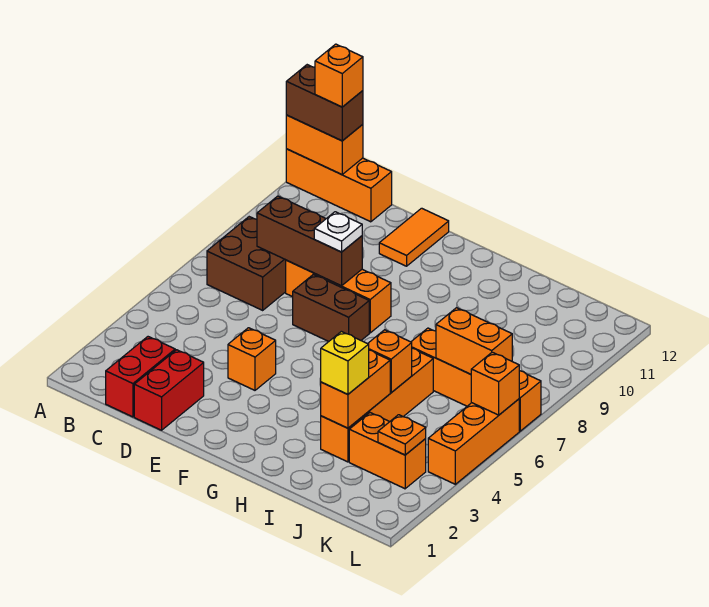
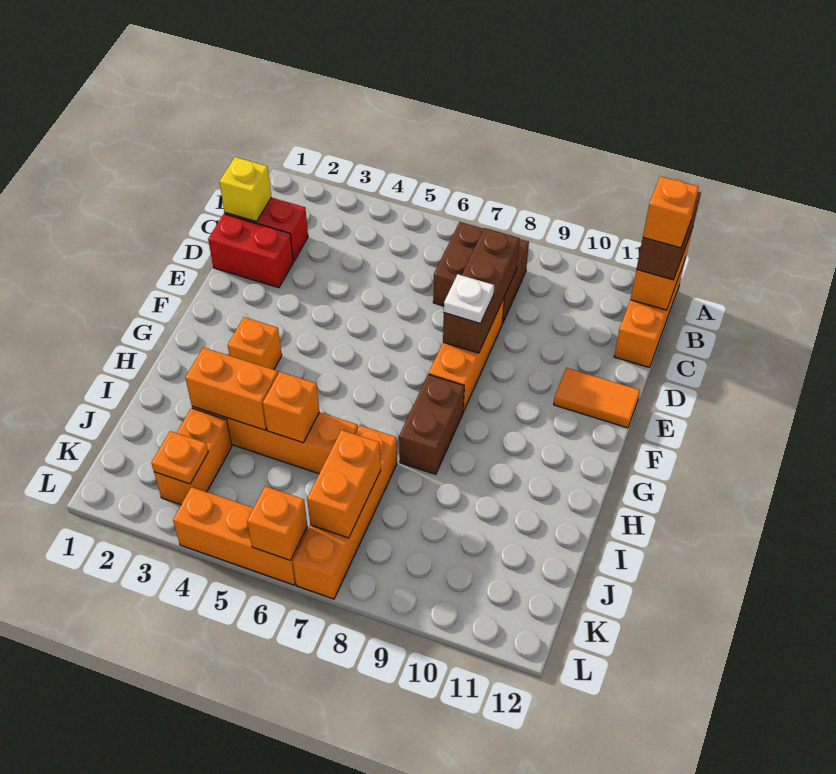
orange 1x1 brick [228,328,276,390] -> orange 1x1 brick moved to [228,317,282,370]
brown 1x2 brick [293,274,369,341] -> brown 1x2 brick moved to [399,374,464,474]
yellow 1x1 brick [321,331,369,394] -> yellow 1x1 brick moved to [219,157,271,222]

